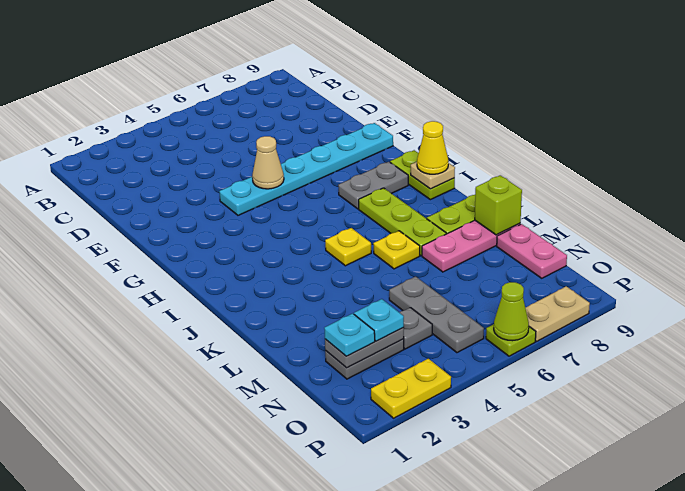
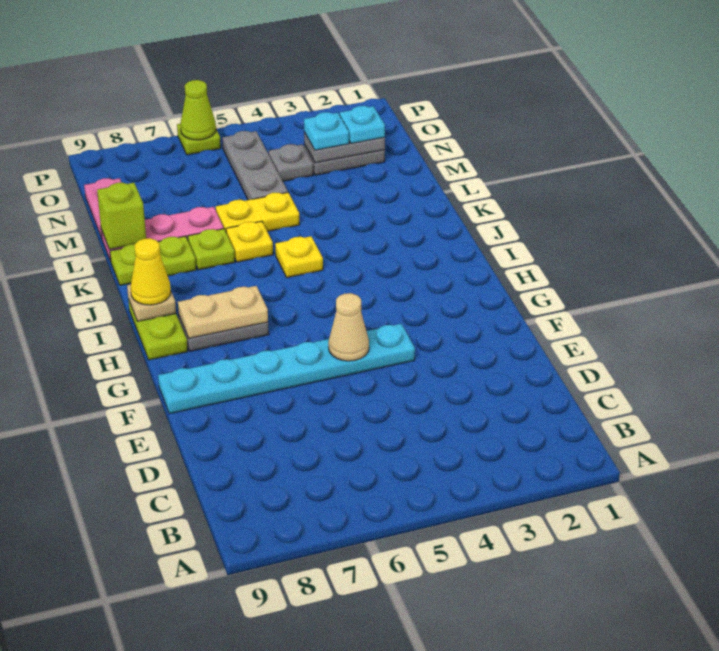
lime 1x3 plate [359,188,446,256] -> lime 1x1 plate [188,229,235,270]
yellow 1x2 plate [371,359,451,418] -> yellow 1x2 plate moved to [216,193,300,231]
tan 1x2 plate [526,286,590,341] -> tan 1x2 plate moved to [178,286,268,338]

